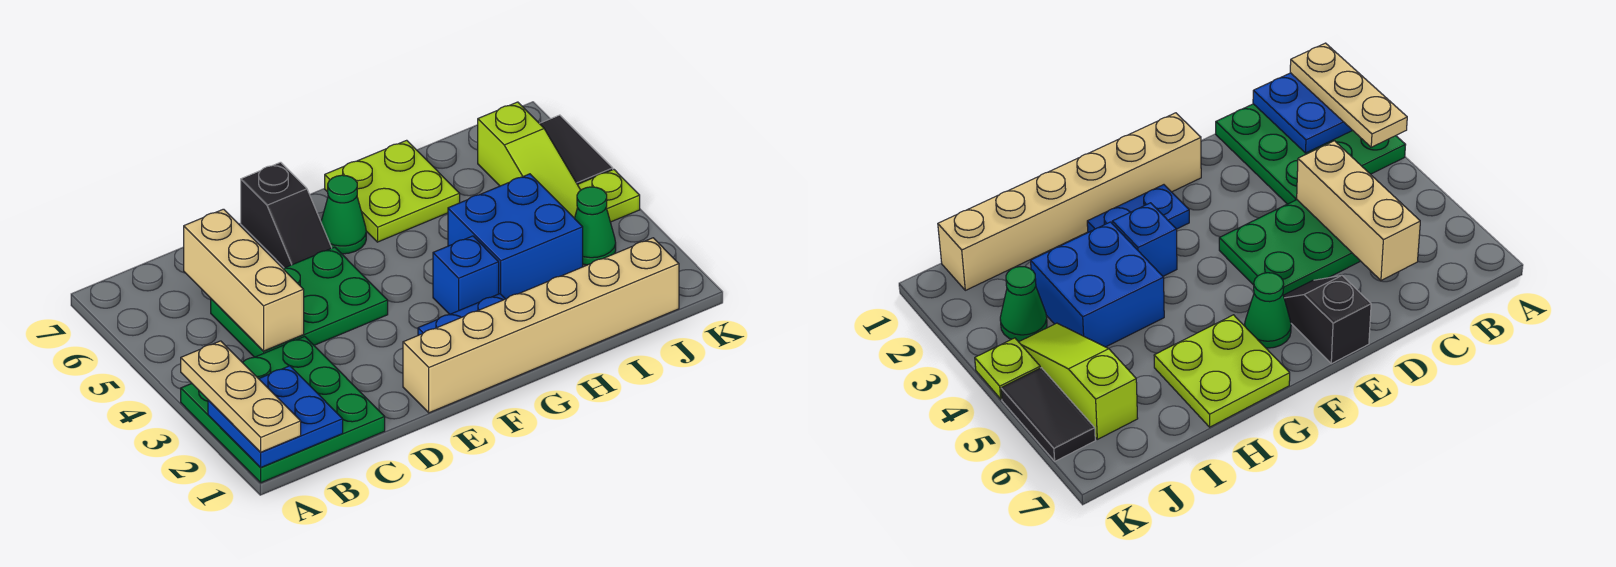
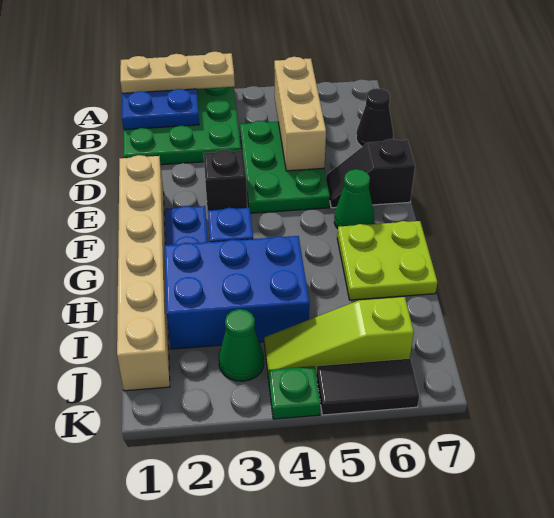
tan 1x3 brick [184,209,304,351] -> tan 1x3 brick turned to [274,57,326,171]
none -> black 1x1 cone [356,88,393,147]
none -> black 1x1 brick [203,150,247,211]
blue 2x2 brick [448,174,583,299] -> blue 2x3 brick [164,236,309,349]
lime 1x1 plate [577,169,640,222] -> green 1x1 plate [269,366,321,419]

